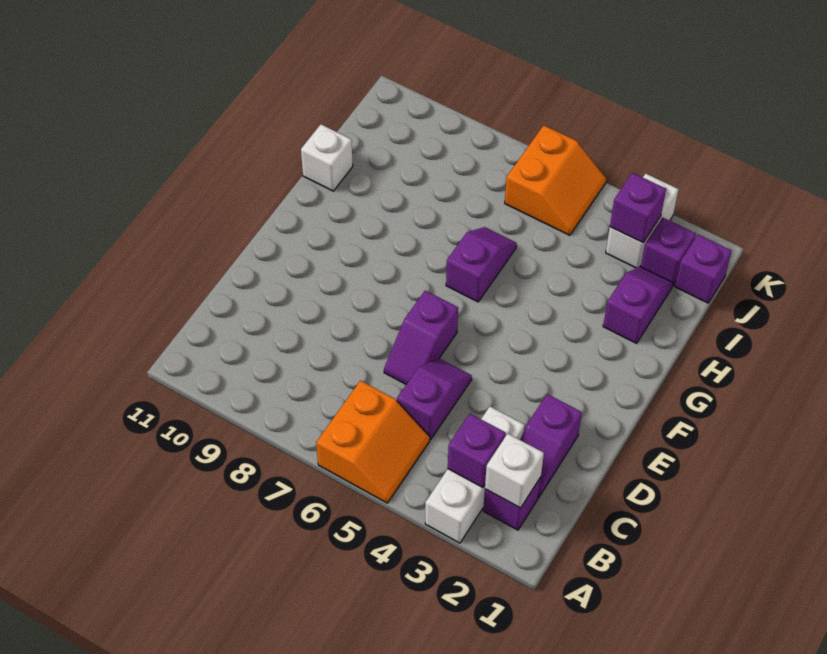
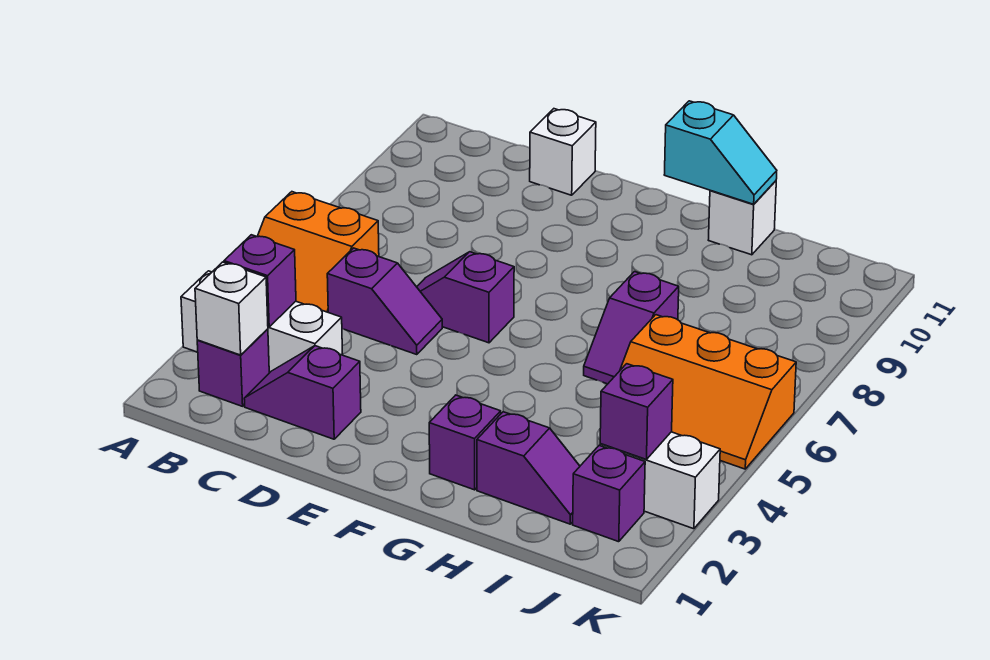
none -> white 1x1 brick [530,109,596,195]
purple 1x2 slope [446,227,517,302] -> purple 1x2 slope turned to [584,272,679,384]
none -> cyan 1x2 slope [664,101,777,204]
purple 1x1 brick [675,235,732,303] -> purple 1x1 brick moved to [429,395,501,490]
orange 2x2 slope [505,125,606,235] -> orange 2x3 slope [620,315,796,469]

